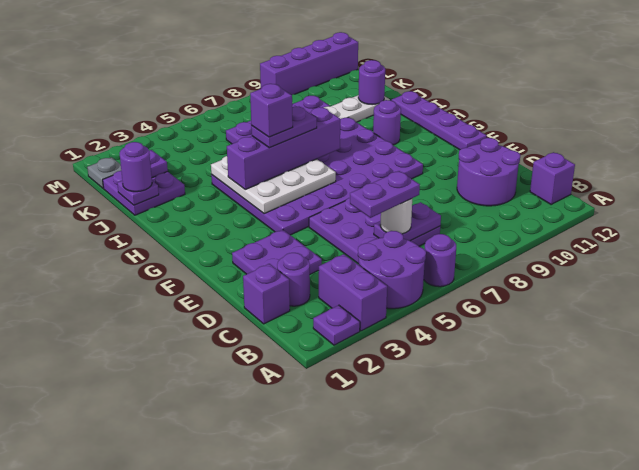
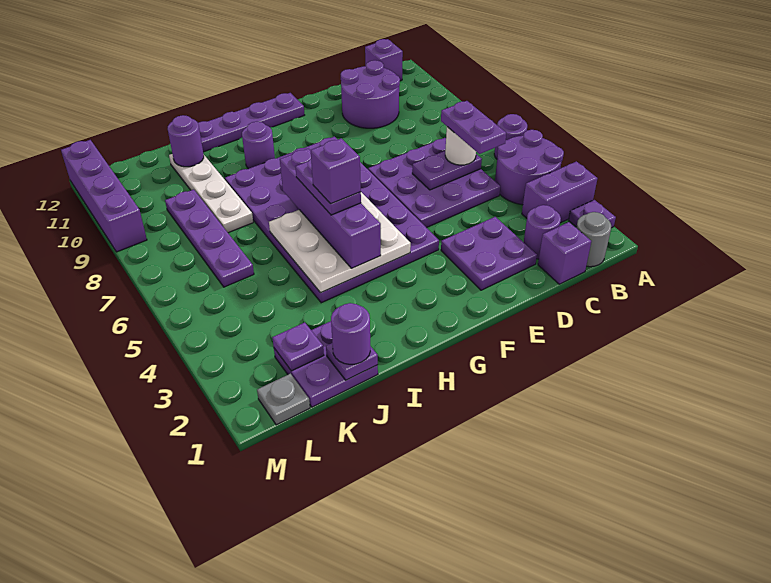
none -> grey 1x1 round brick [576,212,611,267]
purple 1x2 plate [374,202,441,241] -> purple 1x2 plate turned to [412,151,482,190]

